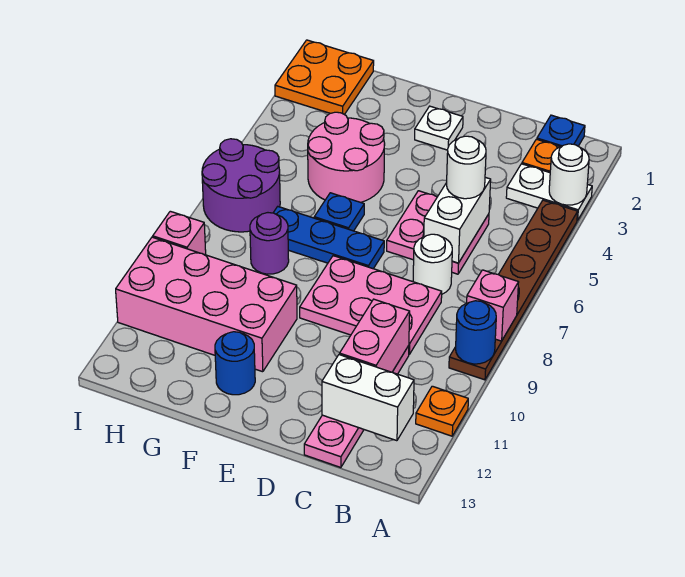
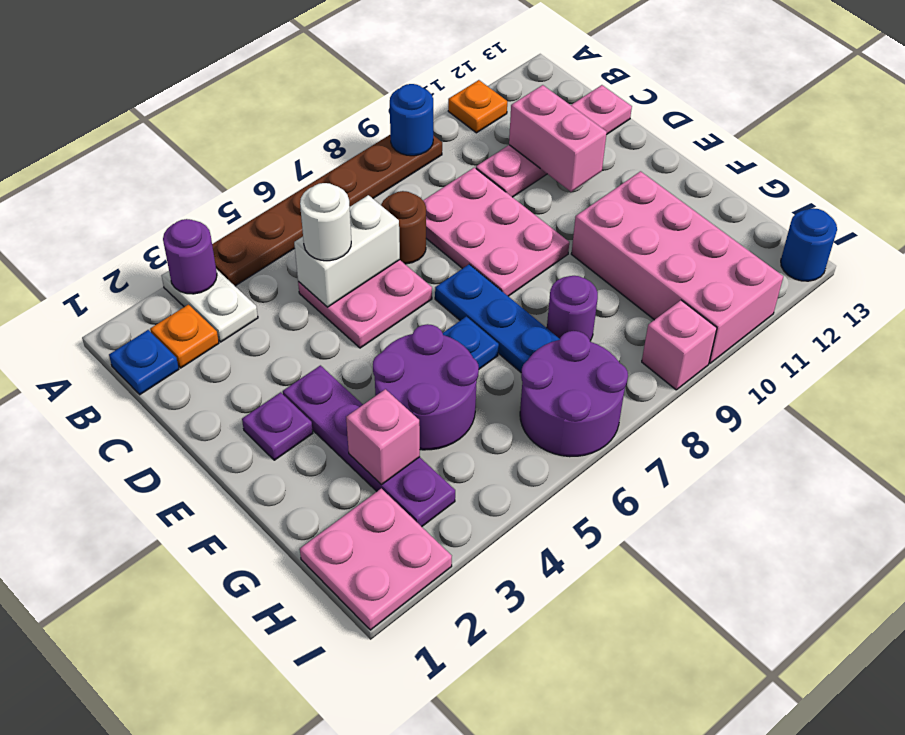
white 1x1 round brick [549,144,589,205] -> purple 1x1 round brick [163,219,217,294]
pink 1x1 brick [467,270,519,341] -> pink 1x1 brick moved to [346,389,420,484]
white 1x2 brick [322,355,414,441] -> none
white 1x1 round brick [413,234,452,294] -> brown 1x1 round brick [381,191,426,264]
pink 1x2 brick [340,299,410,372] -> pink 1x2 brick turned to [509,85,607,192]
white 1x1 plate [415,106,463,150] -> purple 1x1 plate [242,392,313,460]
none -> purple 1x4 plate [283,365,455,527]
pink 2x2 round brick [308,112,385,202] -> purple 2x2 round brick [373,324,479,450]
blue 1x1 round brick [215,332,255,395] -> blue 1x1 round brick moved to [781,208,837,281]
orange 2x2 plate [275,40,374,115] -> pink 2x2 plate [300,488,452,630]

